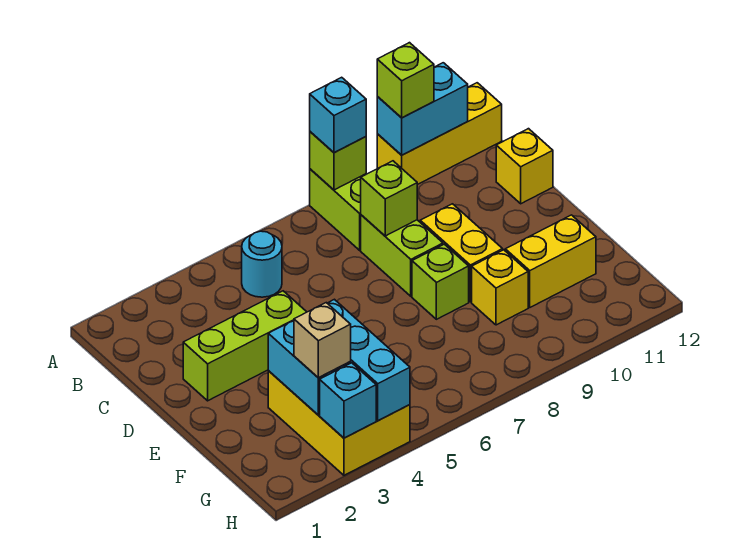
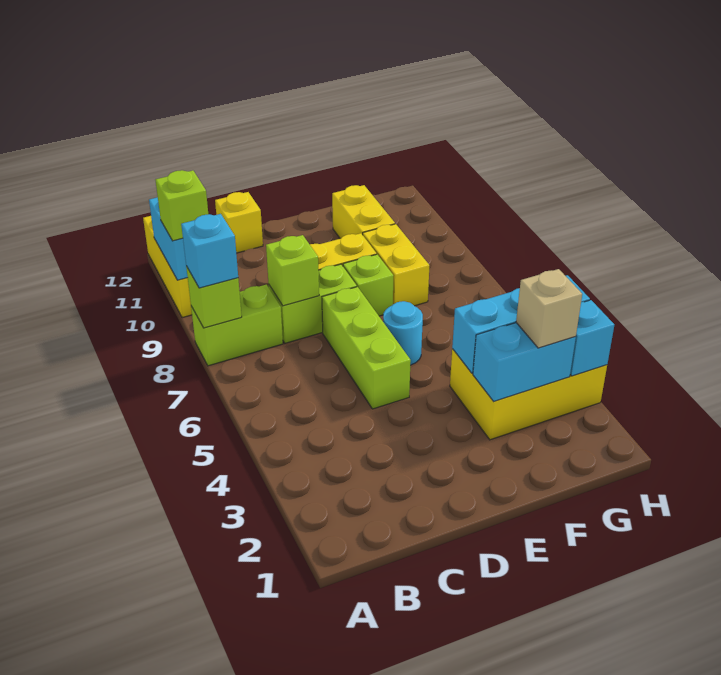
cyan 1x1 round brick [242,231,282,297] -> cyan 1x1 round brick moved to [383,301,423,365]
lime 1x3 brick [183,291,306,401] -> lime 1x3 brick moved to [322,287,411,409]
yellow 1x1 brick [472,250,528,325] -> yellow 1x2 brick [363,224,429,306]

